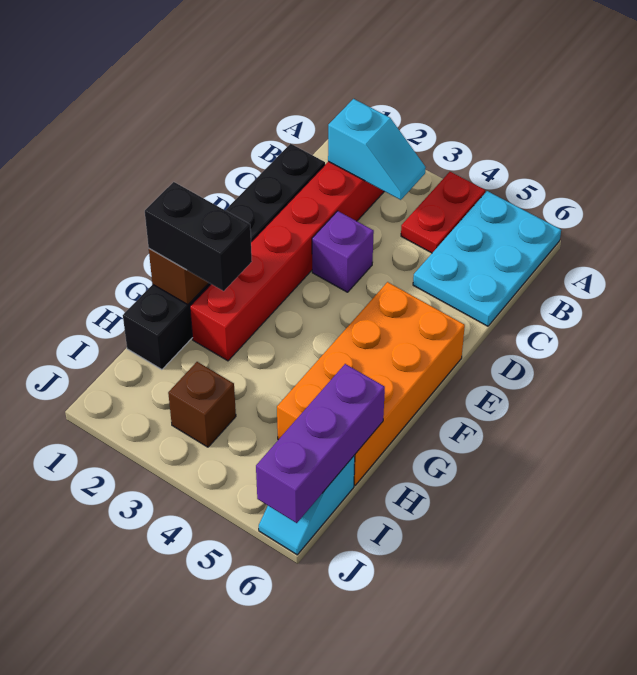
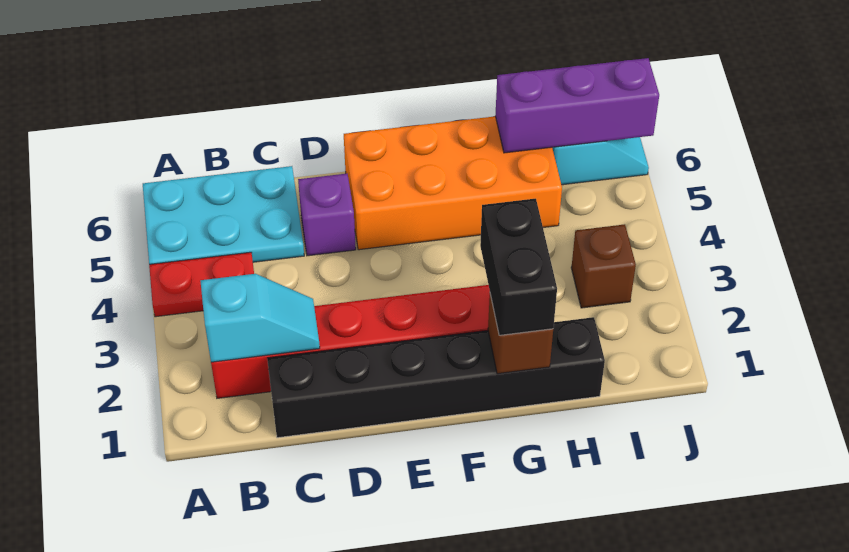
cyan 1x2 slope [328,99,426,200] -> cyan 1x2 slope turned to [200,274,320,362]
purple 1x1 brick [312,211,374,292] -> purple 1x1 brick moved to [298,174,356,256]

